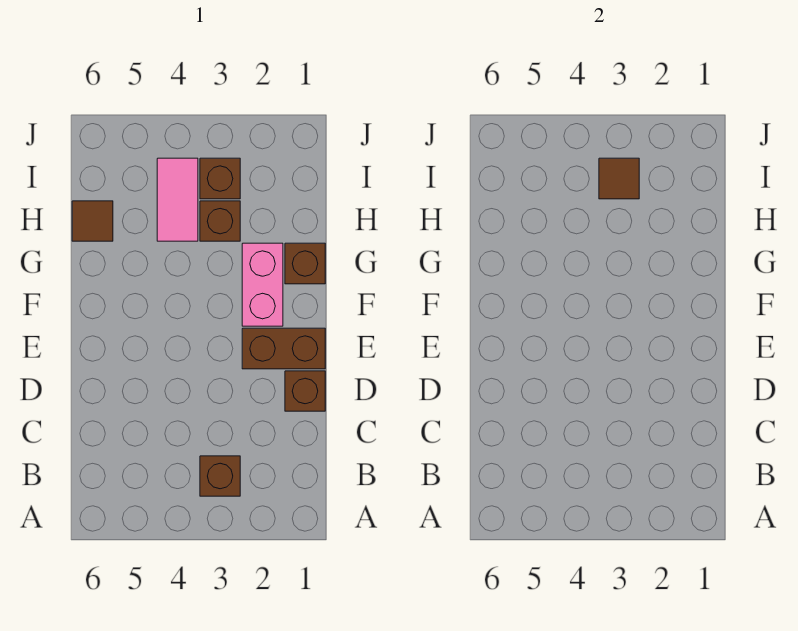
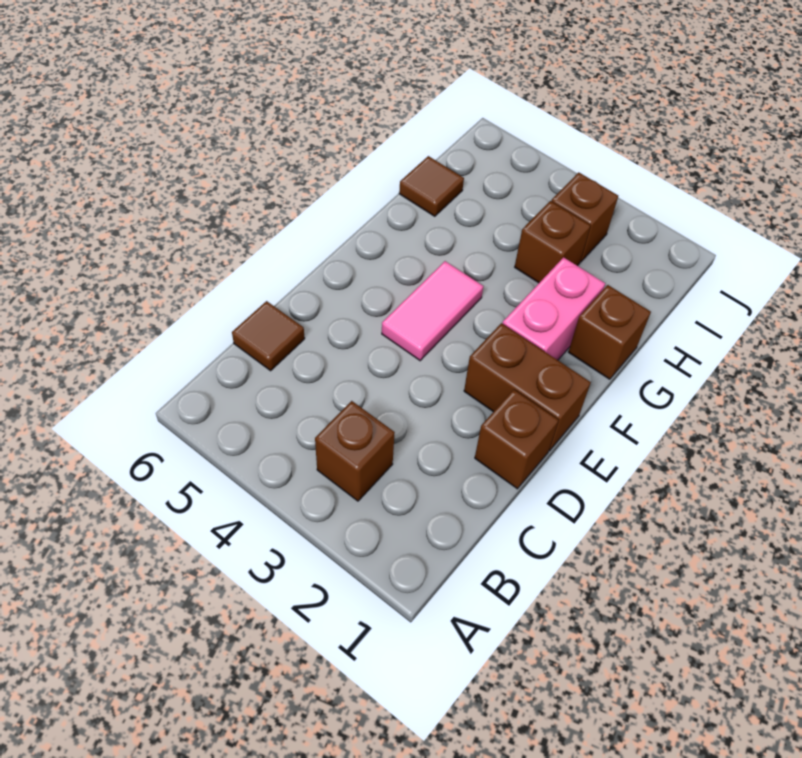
pink 1x2 tile [157,158,198,241] -> pink 1x2 tile moved to [382,261,483,361]
brown 1x1 tile [599,158,639,199] -> brown 1x1 tile moved to [232,301,305,371]

